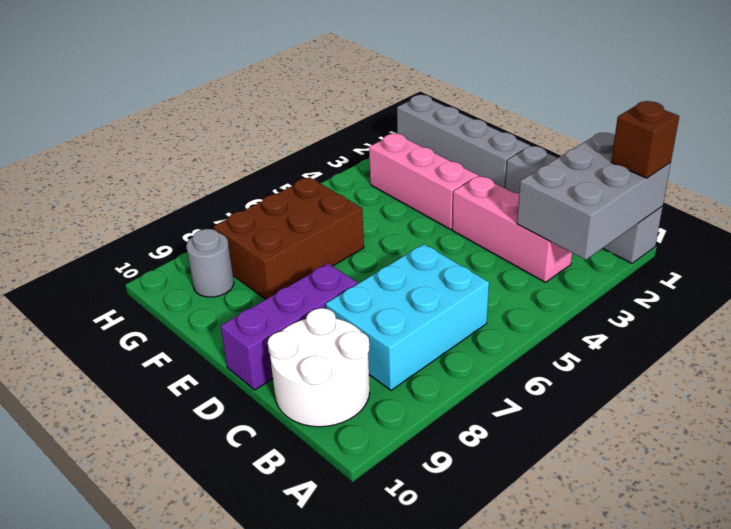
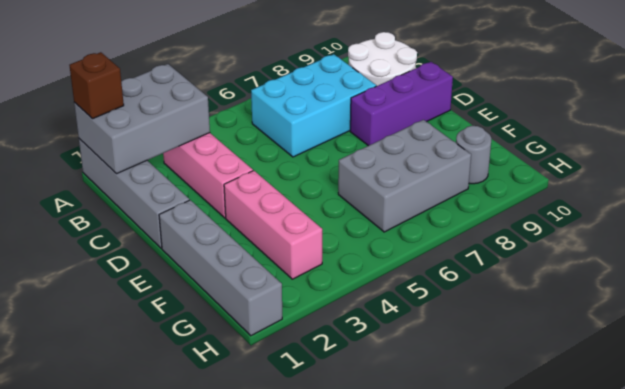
brown 2x3 brick [214,177,364,299] -> grey 2x3 brick [338,120,471,232]

